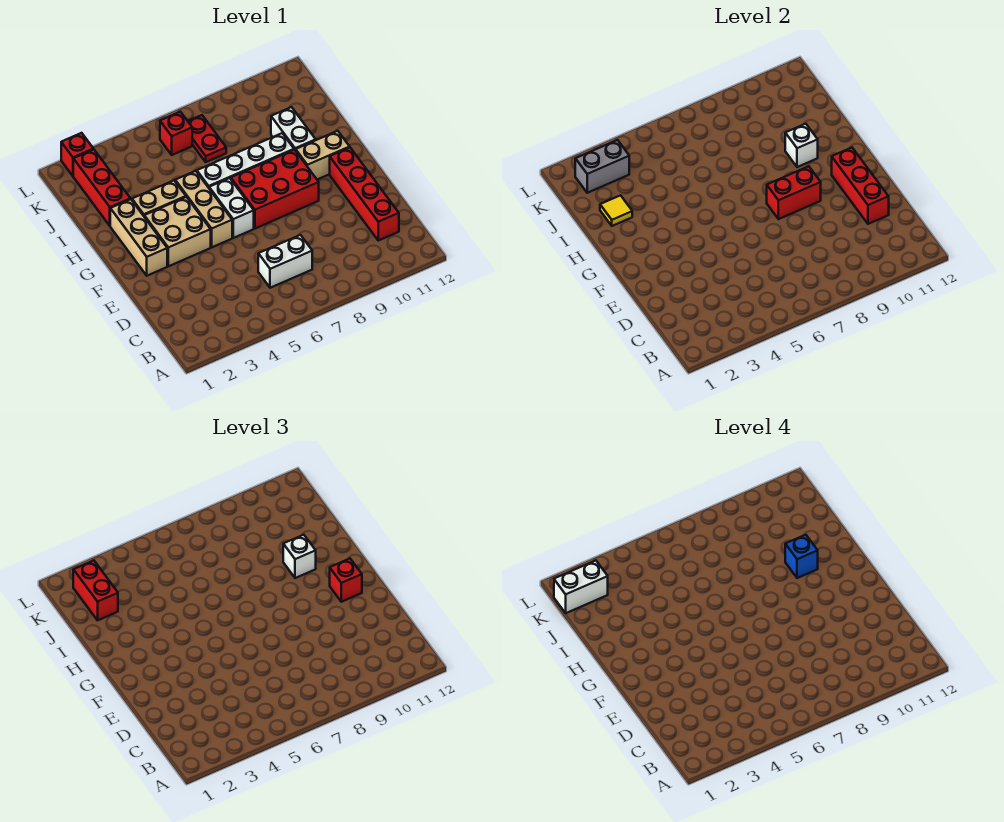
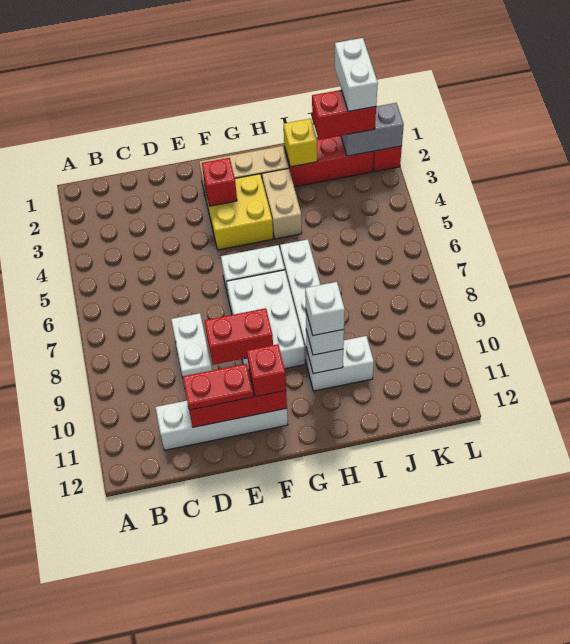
white 1x2 brick [258,235,312,288] -> white 1x2 brick moved to [171,313,212,376]
red 1x4 brick [330,148,399,241] -> white 1x4 brick [156,401,288,450]
tan 2x2 brick [144,197,211,266] -> yellow 2x2 brick [205,174,273,250]
tan 1x3 brick [175,171,232,247] -> none
red 2x3 brick [231,150,319,228] -> white 2x3 brick [227,270,305,370]
red 1x2 brick [767,166,821,219] -> red 1x2 brick turned to [205,308,273,365]
tan 1x2 brick [296,131,350,179] -> none
blue 1x1 brick [785,535,818,578] -> white 1x1 brick [305,282,345,336]
yellow 1x1 tile [600,195,632,226] -> yellow 1x1 brick [284,119,317,167]
red 1x2 plate [188,115,226,162] -> red 1x2 plate moved to [183,364,253,410]
grey 1x2 brick [575,140,629,193] -> grey 1x2 brick turned to [341,103,404,156]
red 1x1 brick [160,112,192,155] -> red 1x1 brick moved to [202,158,237,206]

